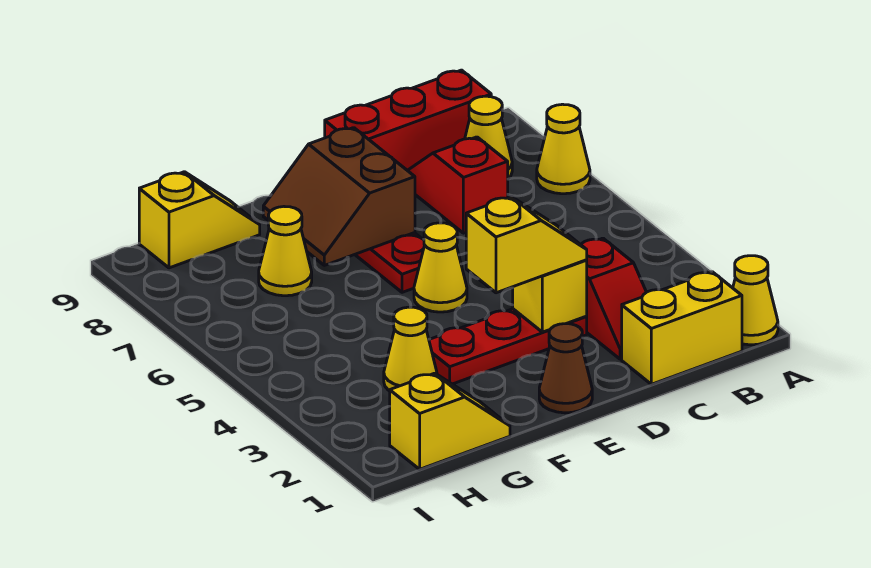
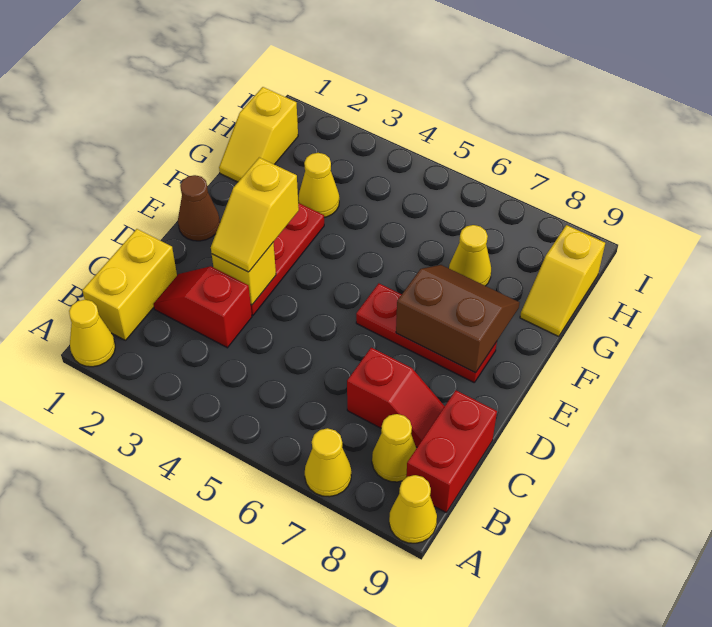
red 1x3 brick [325,70,491,170] -> red 1x2 brick [406,390,497,512]
yellow 1x1 cone [414,223,467,312] -> yellow 1x1 cone moved to [389,475,437,543]

